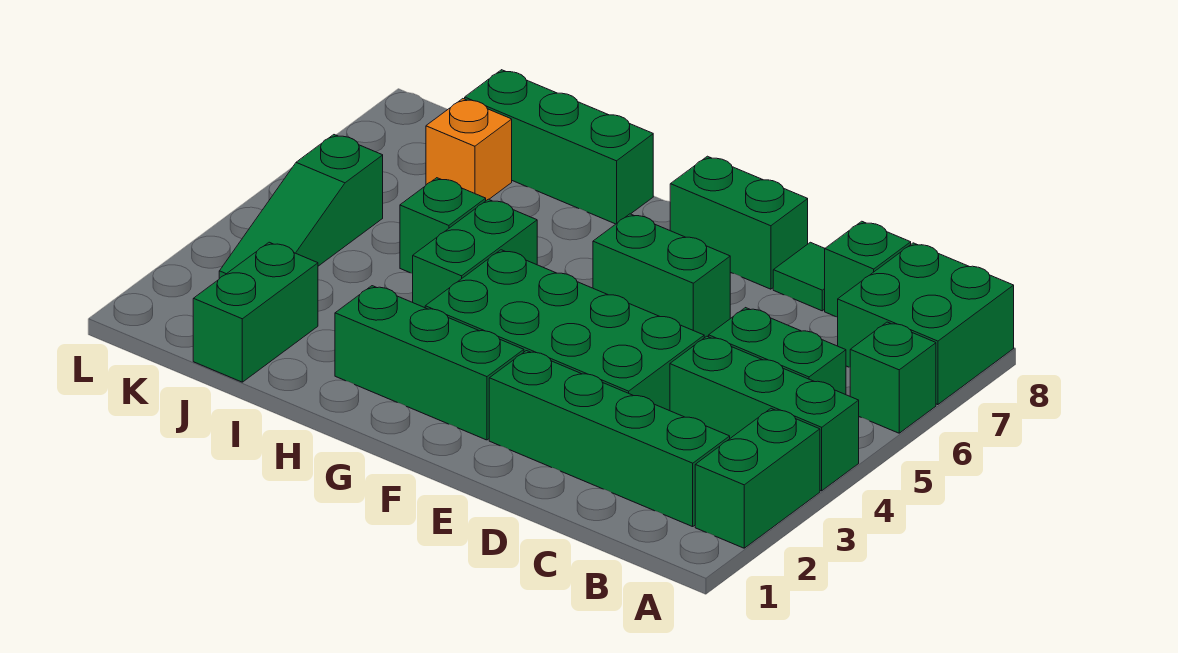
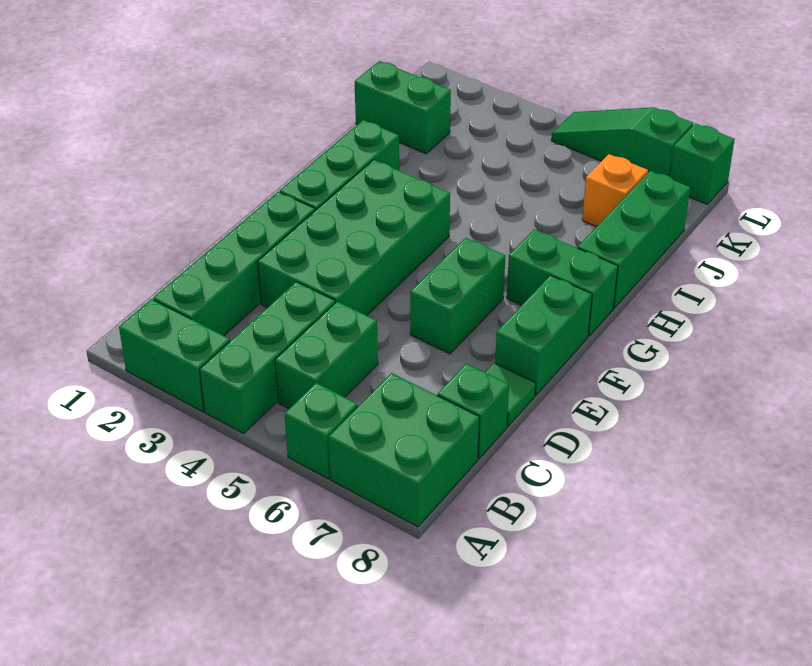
green 1x2 brick [413,199,537,308] -> green 1x2 brick moved to [507,230,618,336]
green 1x1 brick [400,178,486,273] -> green 1x1 brick moved to [670,124,735,204]
green 1x3 slope [219,135,383,279] -> green 1x3 slope moved to [551,107,693,177]

